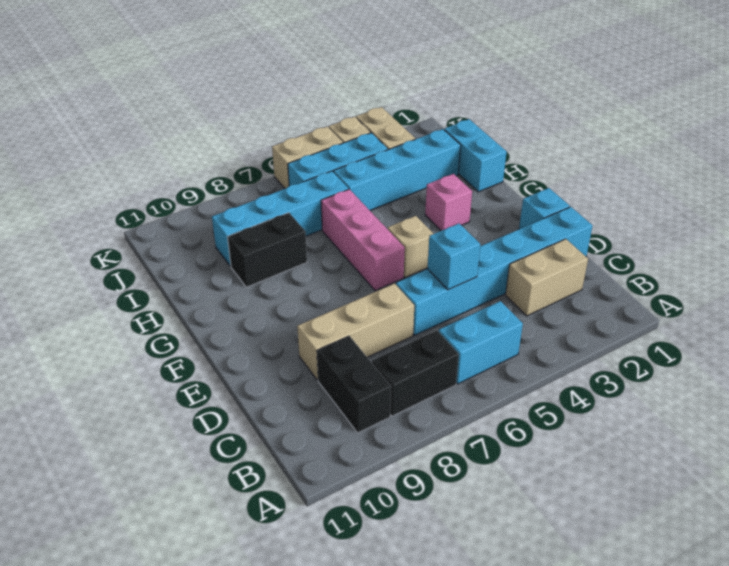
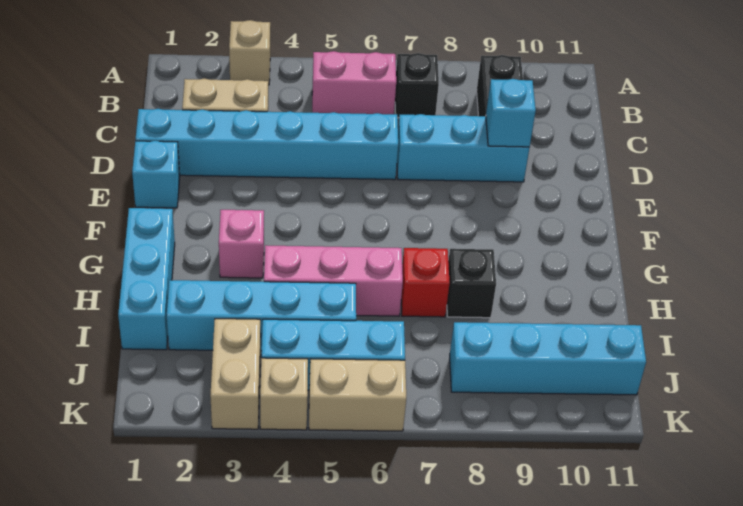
cyan 1x2 brick [439,301,523,384] -> pink 1x2 brick [312,51,396,114]
black 1x2 brick [372,331,459,416] -> black 1x1 brick [395,53,439,118]
cyan 1x1 brick [427,224,480,290] -> cyan 1x1 brick moved to [486,79,536,147]
tan 1x3 brick [297,283,414,380] -> cyan 1x3 brick [397,114,530,182]
tan 1x1 brick [388,216,434,278] -> tan 1x1 brick moved to [229,20,270,85]
pink 1x3 brick [321,189,405,291] -> pink 1x3 brick turned to [264,245,403,316]
cyan 1x2 brick [444,119,507,192] -> cyan 1x3 brick [118,208,175,350]
none -> red 1x1 brick [401,248,450,317]
black 1x2 brick [228,213,307,287] -> black 1x1 brick [447,249,496,318]
cyan 1x4 brick [212,171,349,266] -> cyan 1x4 brick moved to [450,322,646,395]

